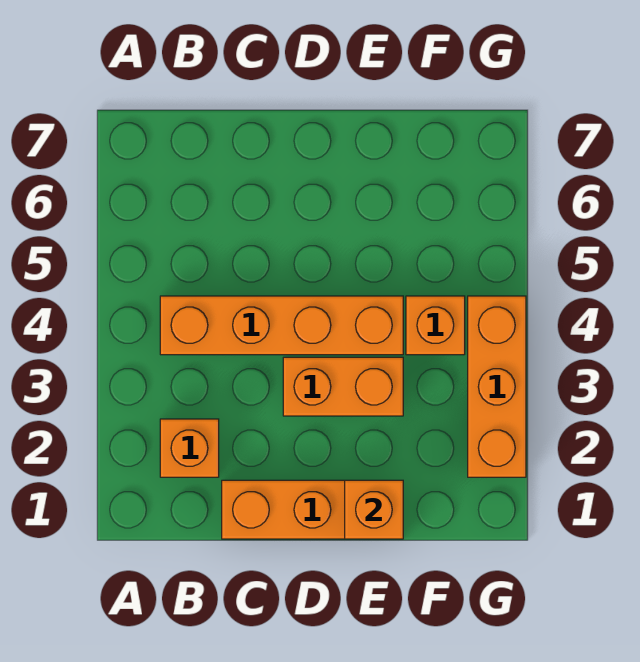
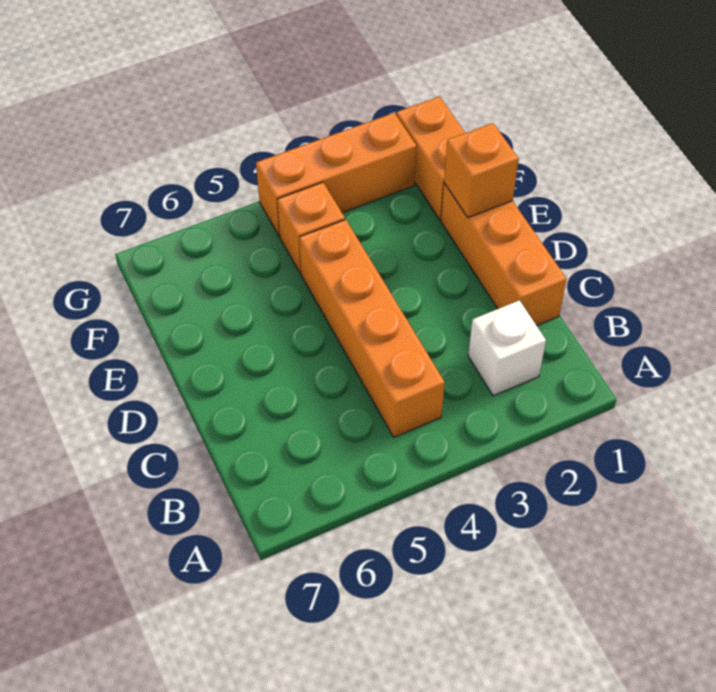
orange 1x1 brick [160,419,219,477] -> white 1x1 brick [468,300,546,396]
orange 1x2 brick [283,357,403,416] -> orange 1x2 brick moved to [397,96,465,220]

